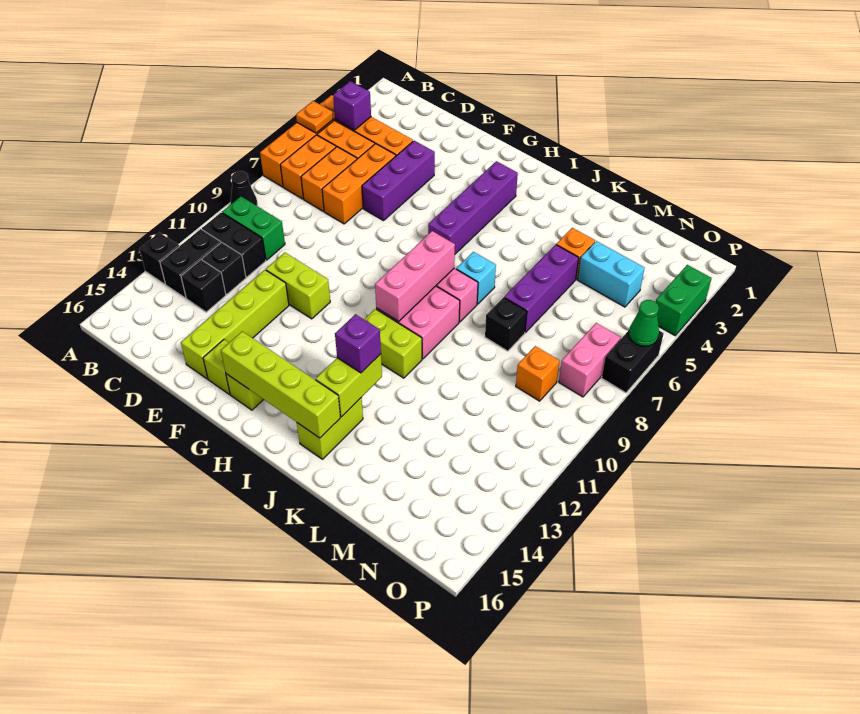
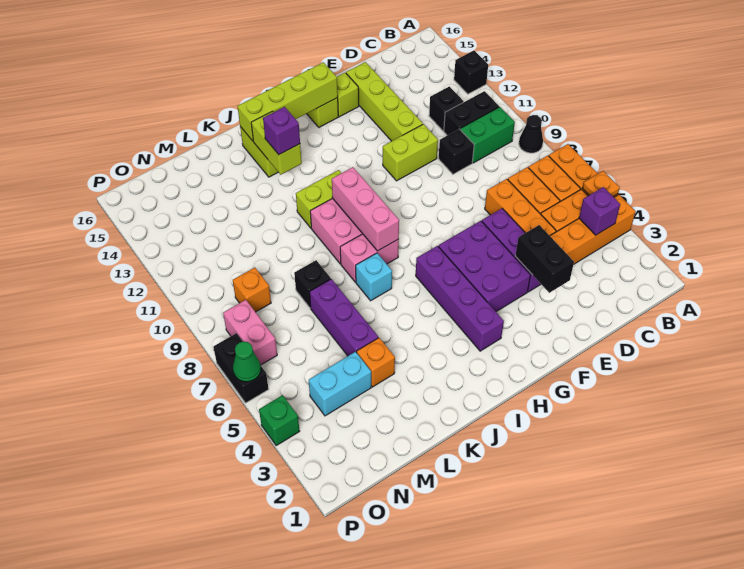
black 1x2 brick [160,229,221,298] -> black 1x2 brick moved to [515,225,574,293]
black 1x1 brick [181,260,226,312] -> black 1x1 brick moved to [439,129,474,174]
none -> purple 2x3 brick [438,221,531,312]
green 1x2 brick [656,265,711,336] -> green 1x1 brick [259,395,300,446]

